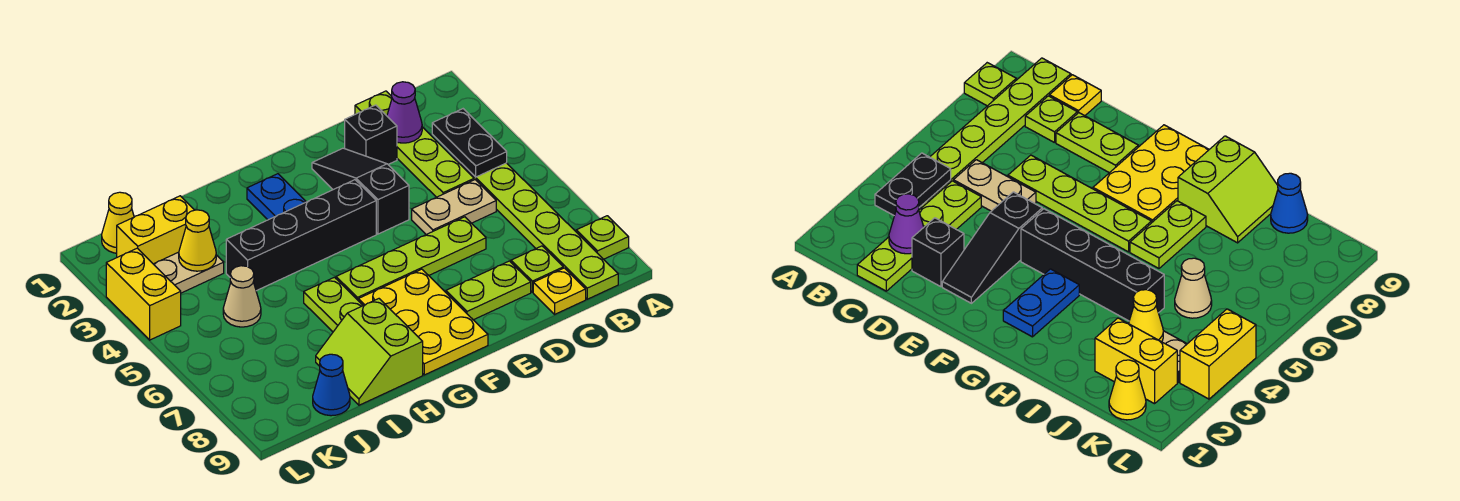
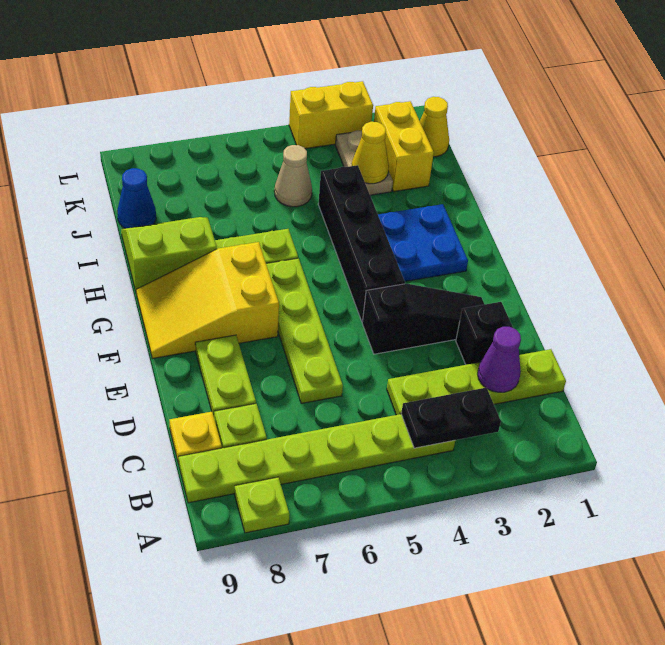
tan 1x2 plate [412,180,496,235] -> none
yellow 2x3 plate [358,269,488,375] -> yellow 2x3 slope [136,242,279,359]
blue 1x2 plate [247,174,306,220] -> blue 2x2 plate [378,204,468,281]

